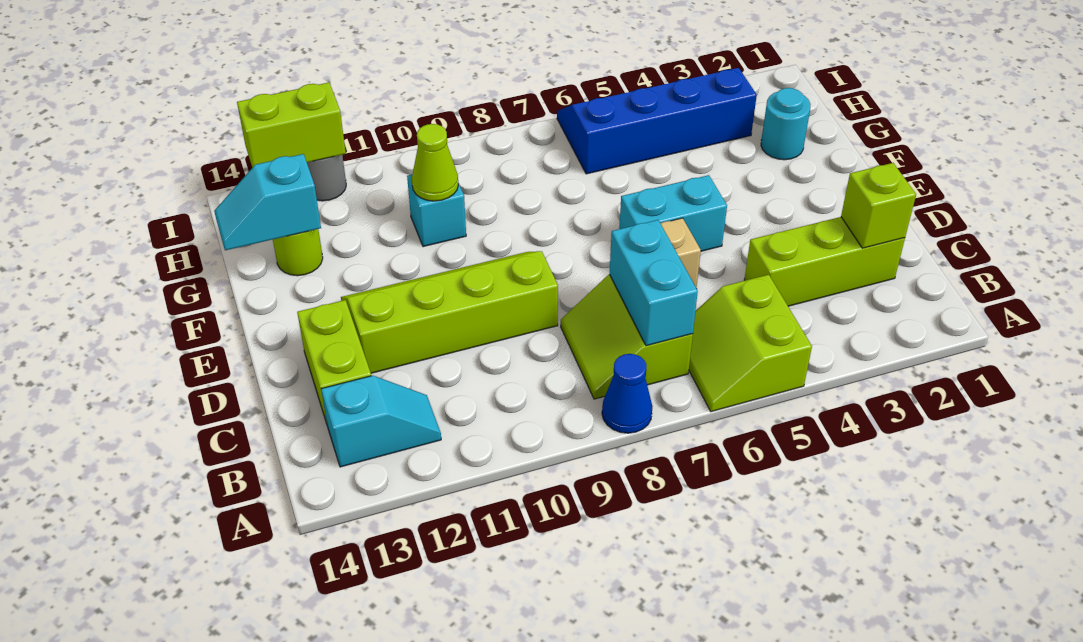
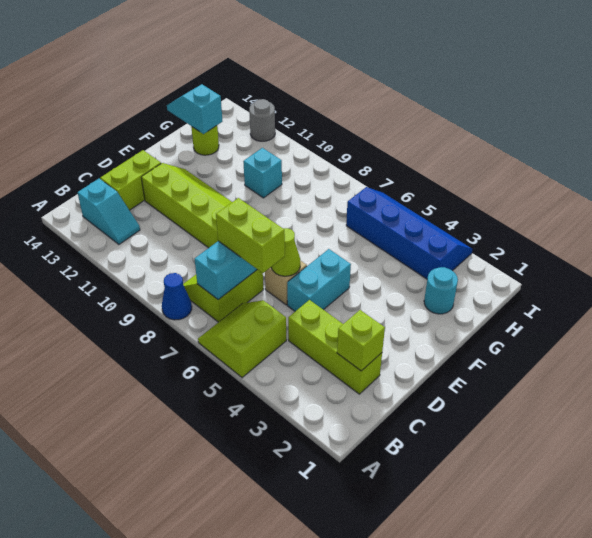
cyan 1x2 brick [619,175,727,251] -> cyan 1x2 brick turned to [287,249,351,311]
lime 1x1 cone [412,124,458,201] -> lime 1x1 cone moved to [271,228,300,276]
lime 1x2 brick [237,82,346,168] -> lime 1x2 brick moved to [216,198,285,273]

